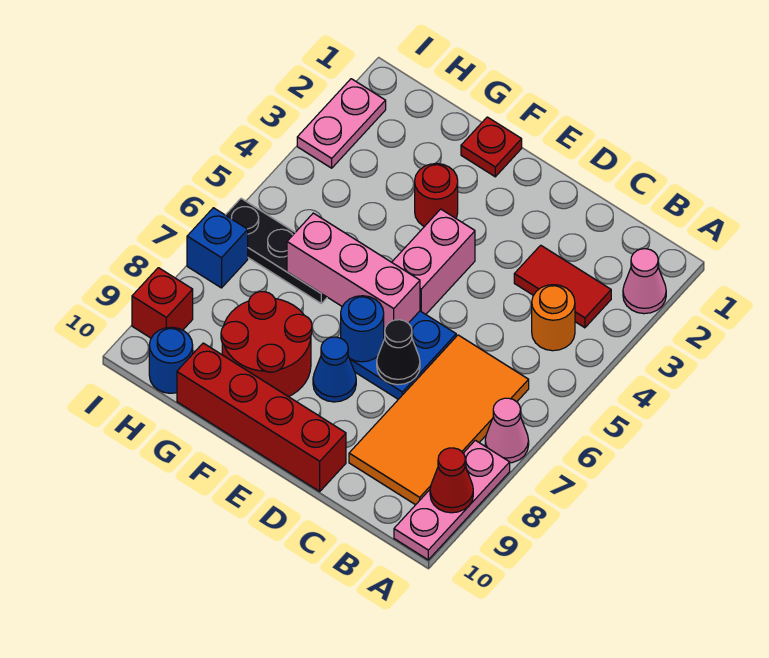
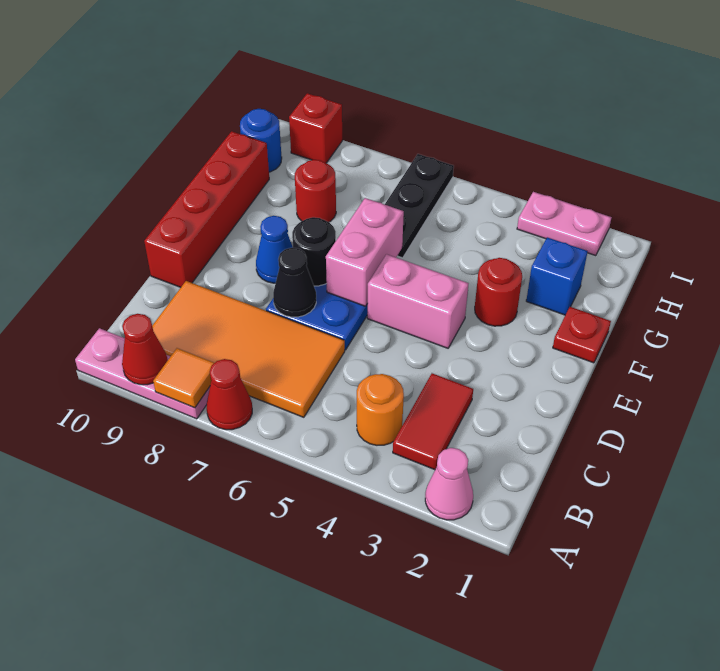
pink 1x1 cone [485,398,529,463] -> red 1x1 cone [207,359,252,430]
none -> orange 1x1 tile [153,348,214,408]
pink 1x3 brick [287,213,420,333] -> pink 1x2 brick [326,198,404,306]
blue 1x1 round brick [341,296,384,362] -> black 1x1 round brick [292,217,336,286]
red 2x2 round brick [221,292,312,397] -> red 1x1 round brick [295,160,336,222]
blue 1x1 brick [187,208,248,288] -> blue 1x1 brick moved to [526,237,588,315]

